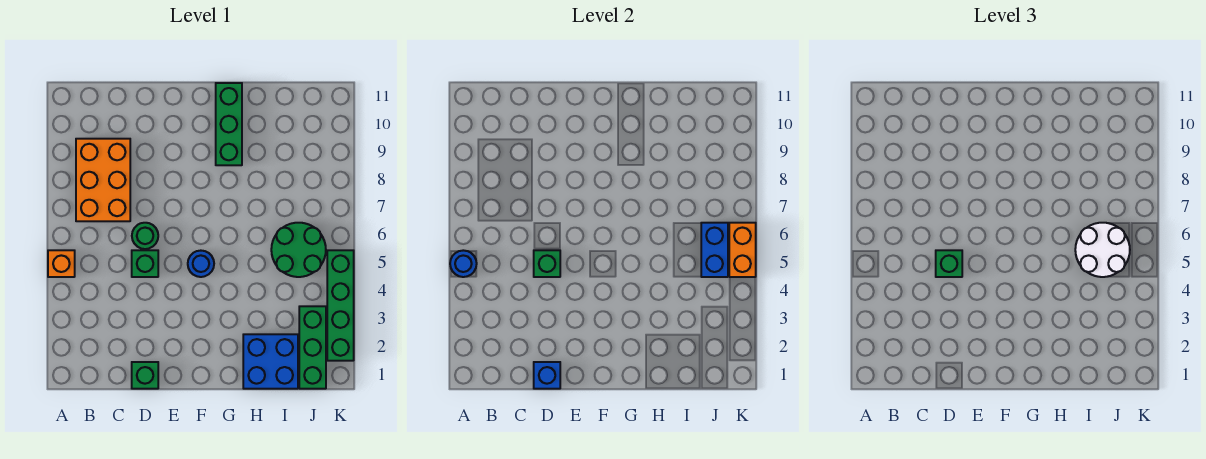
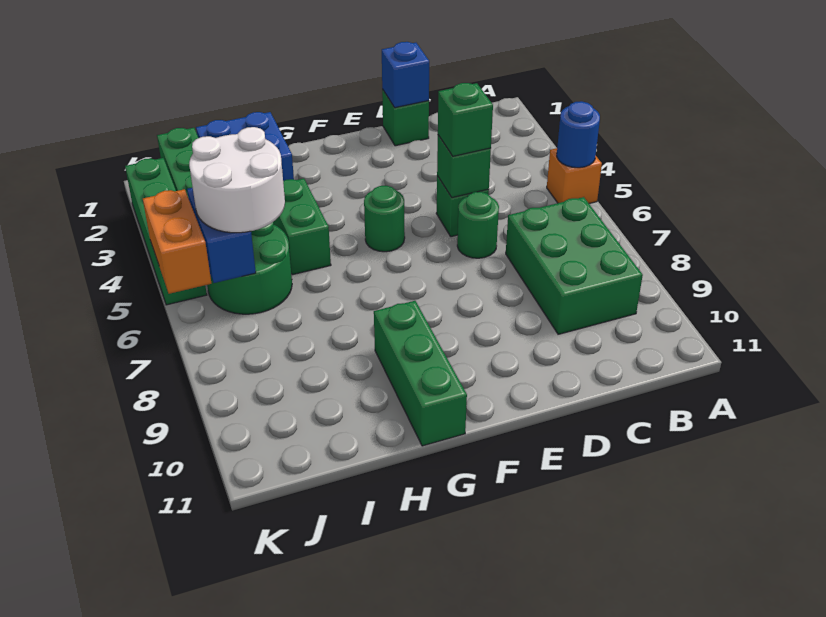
orange 2x3 brick [76,139,130,221] -> green 2x3 brick [506,197,643,334]
blue 1x1 round brick [188,251,214,277] -> green 1x1 round brick [364,186,405,252]
none -> green 1x2 brick [273,178,331,275]

